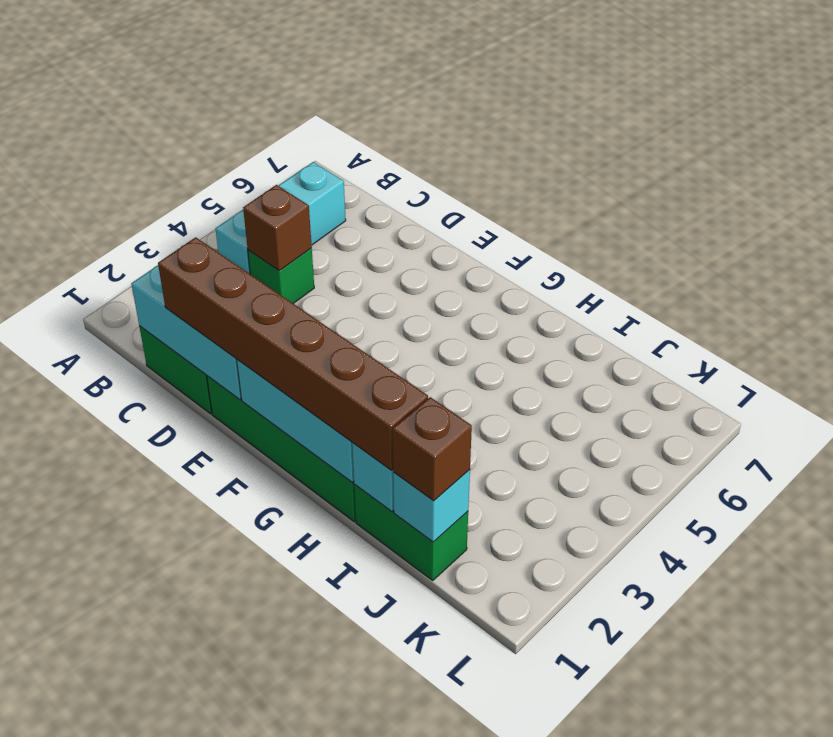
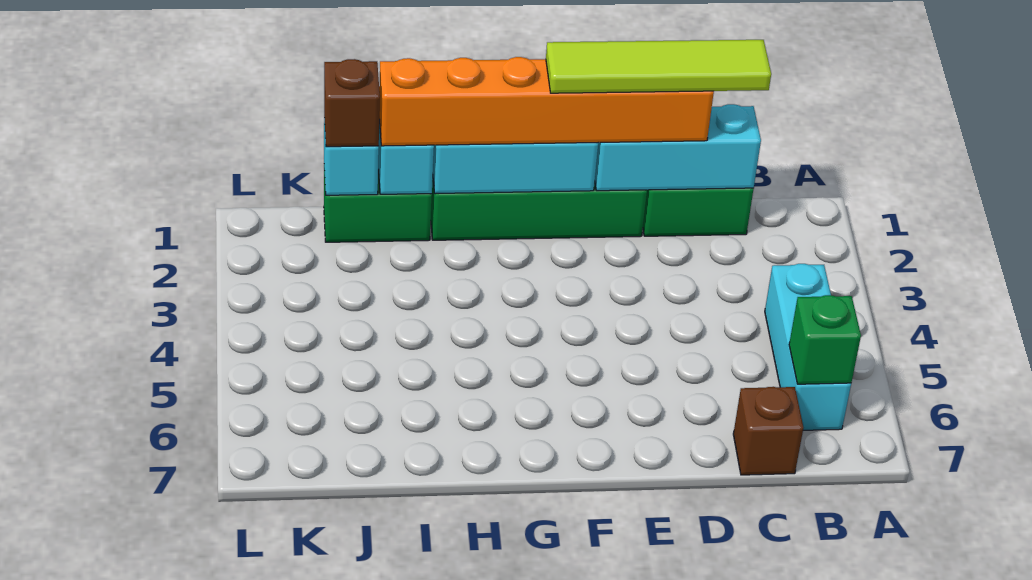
none -> lime 1x4 tile [546,40,771,93]
green 1x1 brick [248,248,314,304] -> green 1x1 brick moved to [789,295,861,384]
brown 1x1 brick [243,185,312,271] -> brown 1x1 brick moved to [733,387,803,475]
brown 1x6 brick [158,237,428,470] -> orange 1x6 brick [379,57,714,146]

